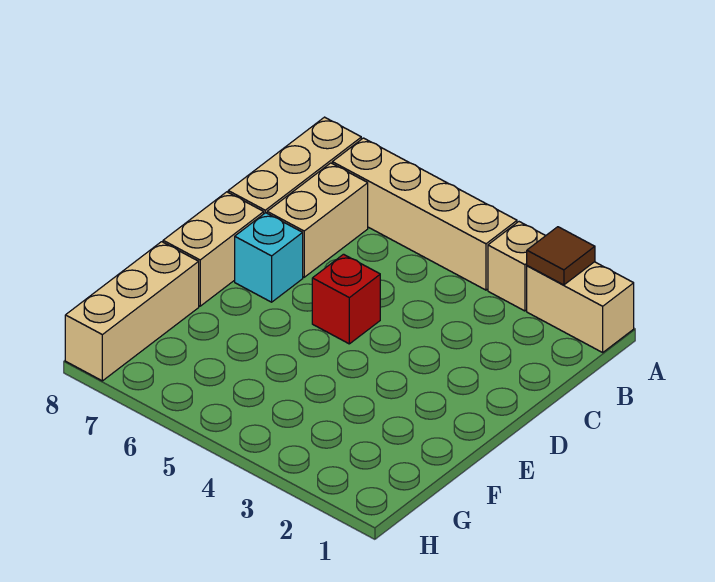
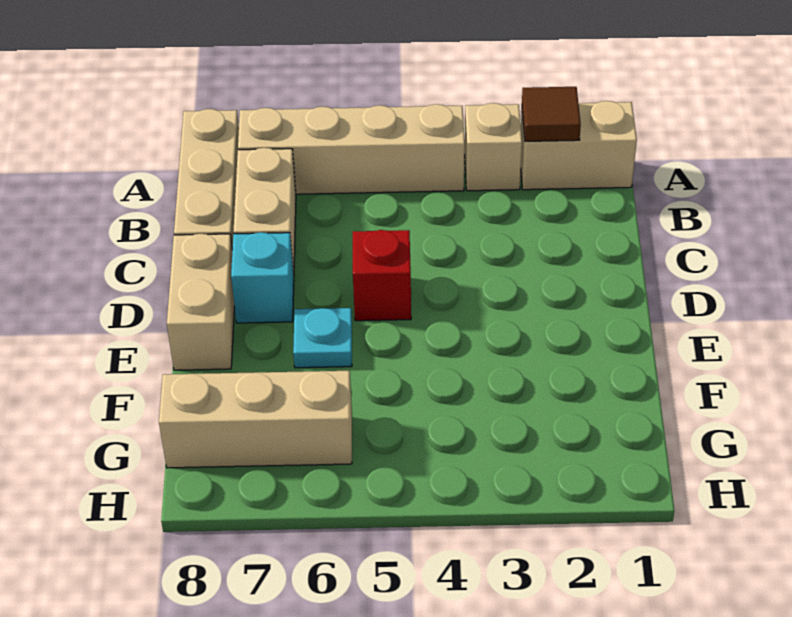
none -> cyan 1x1 plate [293,308,352,368]
tan 1x3 brick [65,242,199,381] -> tan 1x3 brick turned to [159,371,352,468]

